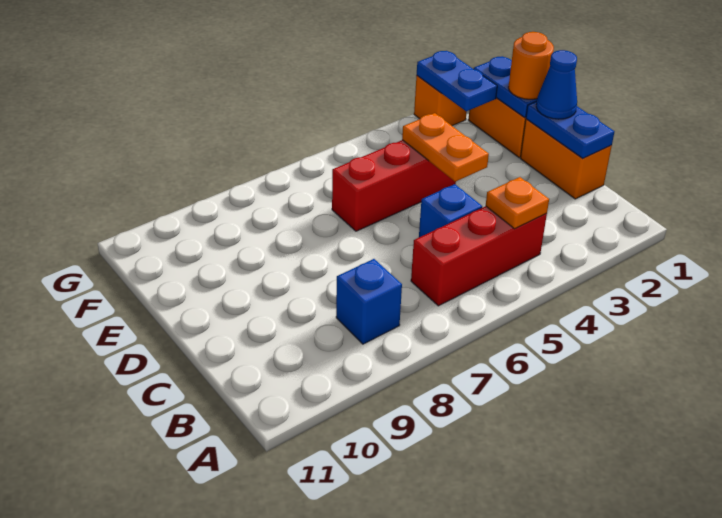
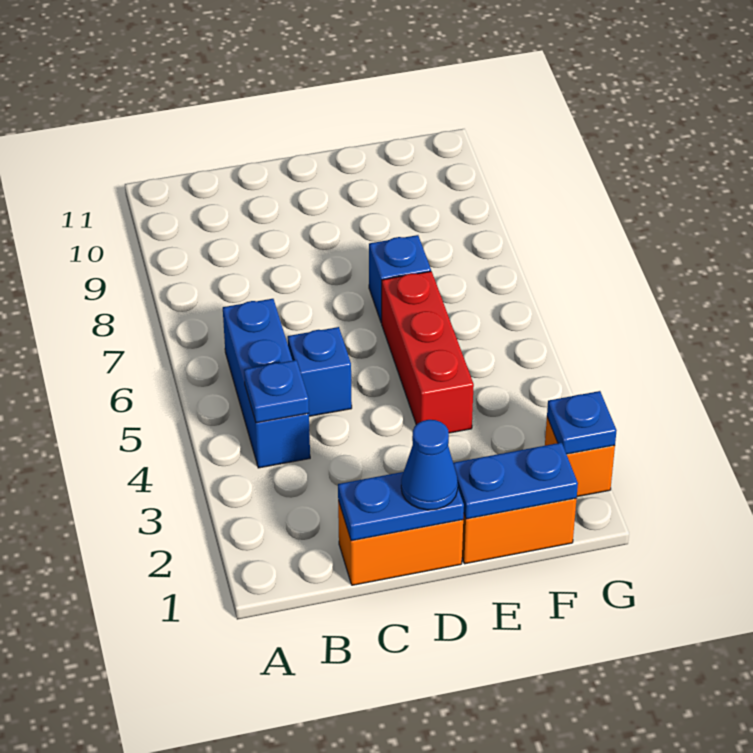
red 1x3 brick [411,206,547,306] -> blue 1x3 brick [223,299,310,468]
orange 1x1 plate [486,177,549,229] -> blue 1x1 plate [244,360,309,423]
blue 1x1 brick [336,259,402,344] -> blue 1x1 brick moved to [369,235,431,323]
orange 1x2 plate [402,113,489,182] -> none
orange 1x1 round brick [508,32,554,99] -> none
blue 1x2 plate [417,51,497,111] -> blue 1x1 plate [547,391,617,454]

